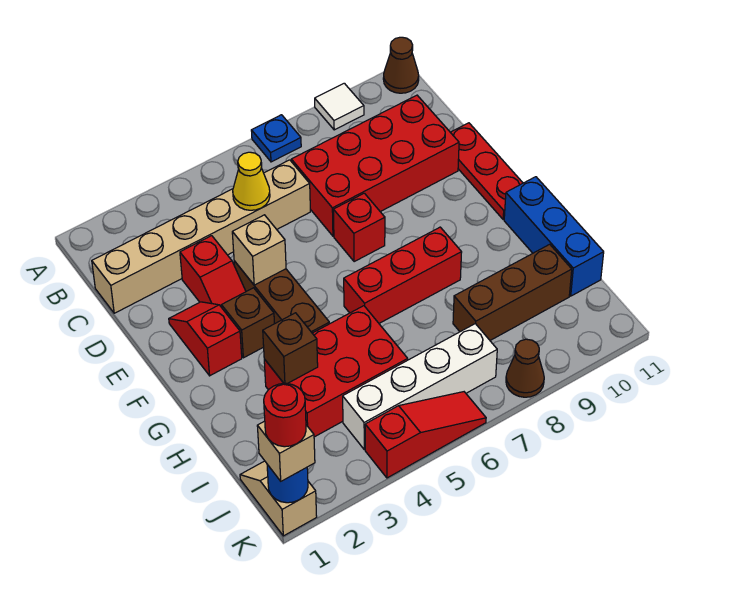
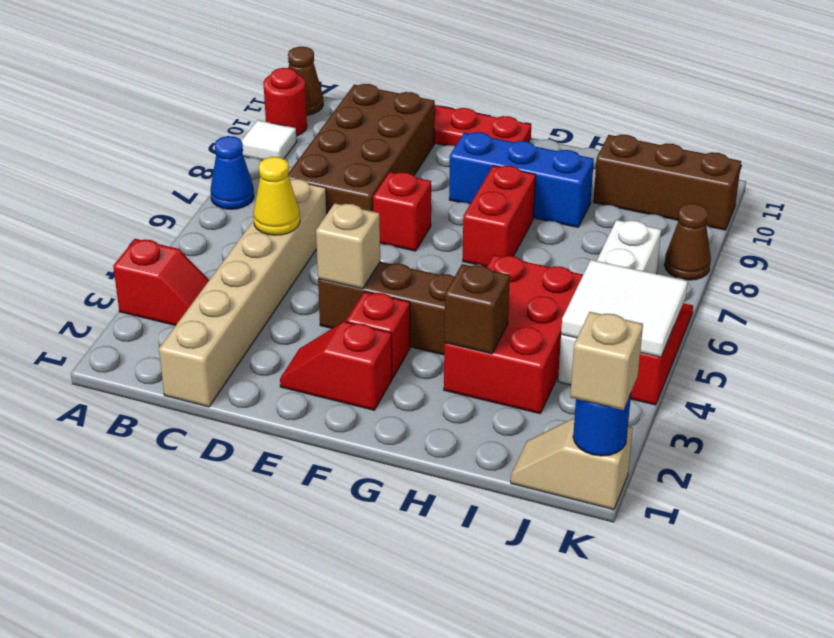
blue 1x1 plate [251,115,301,162] -> blue 1x1 cone [210,136,254,209]
red 2x4 brick [291,95,459,236] -> brown 2x4 brick [288,84,435,213]
red 1x2 slope [180,236,246,307] -> red 1x2 slope moved to [113,239,209,326]
brown 1x1 brick [222,288,274,358] -> red 1x1 brick [346,291,410,378]
red 1x3 brick [344,227,462,323] -> red 1x2 brick [463,166,536,267]
blue 1x3 brick [504,177,604,296] -> blue 1x3 brick moved to [449,132,594,227]
brown 1x3 brick [453,244,572,340] -> brown 1x3 brick turned to [593,135,741,230]
none -> white 2x2 tile [561,260,688,357]
red 1x1 round brick [264,383,306,447] -> red 1x1 round brick moved to [263,68,307,136]

